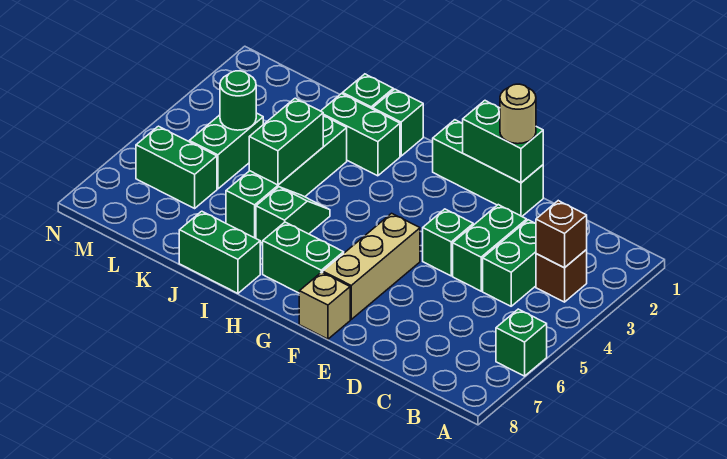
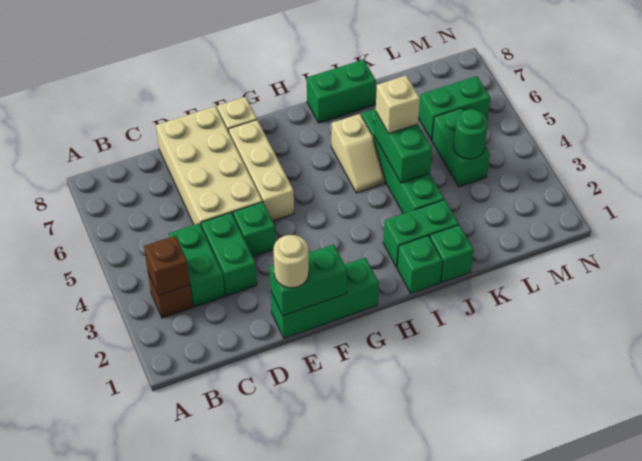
green 1x1 brick [496,309,547,376] -> none
none -> tan 2x4 brick [156,106,262,225]
green 1x2 brick [263,222,344,293] -> none
green 1x2 slope [256,187,330,243] -> tan 1x2 slope [331,114,385,193]
none -> tan 1x1 brick [376,76,420,133]

